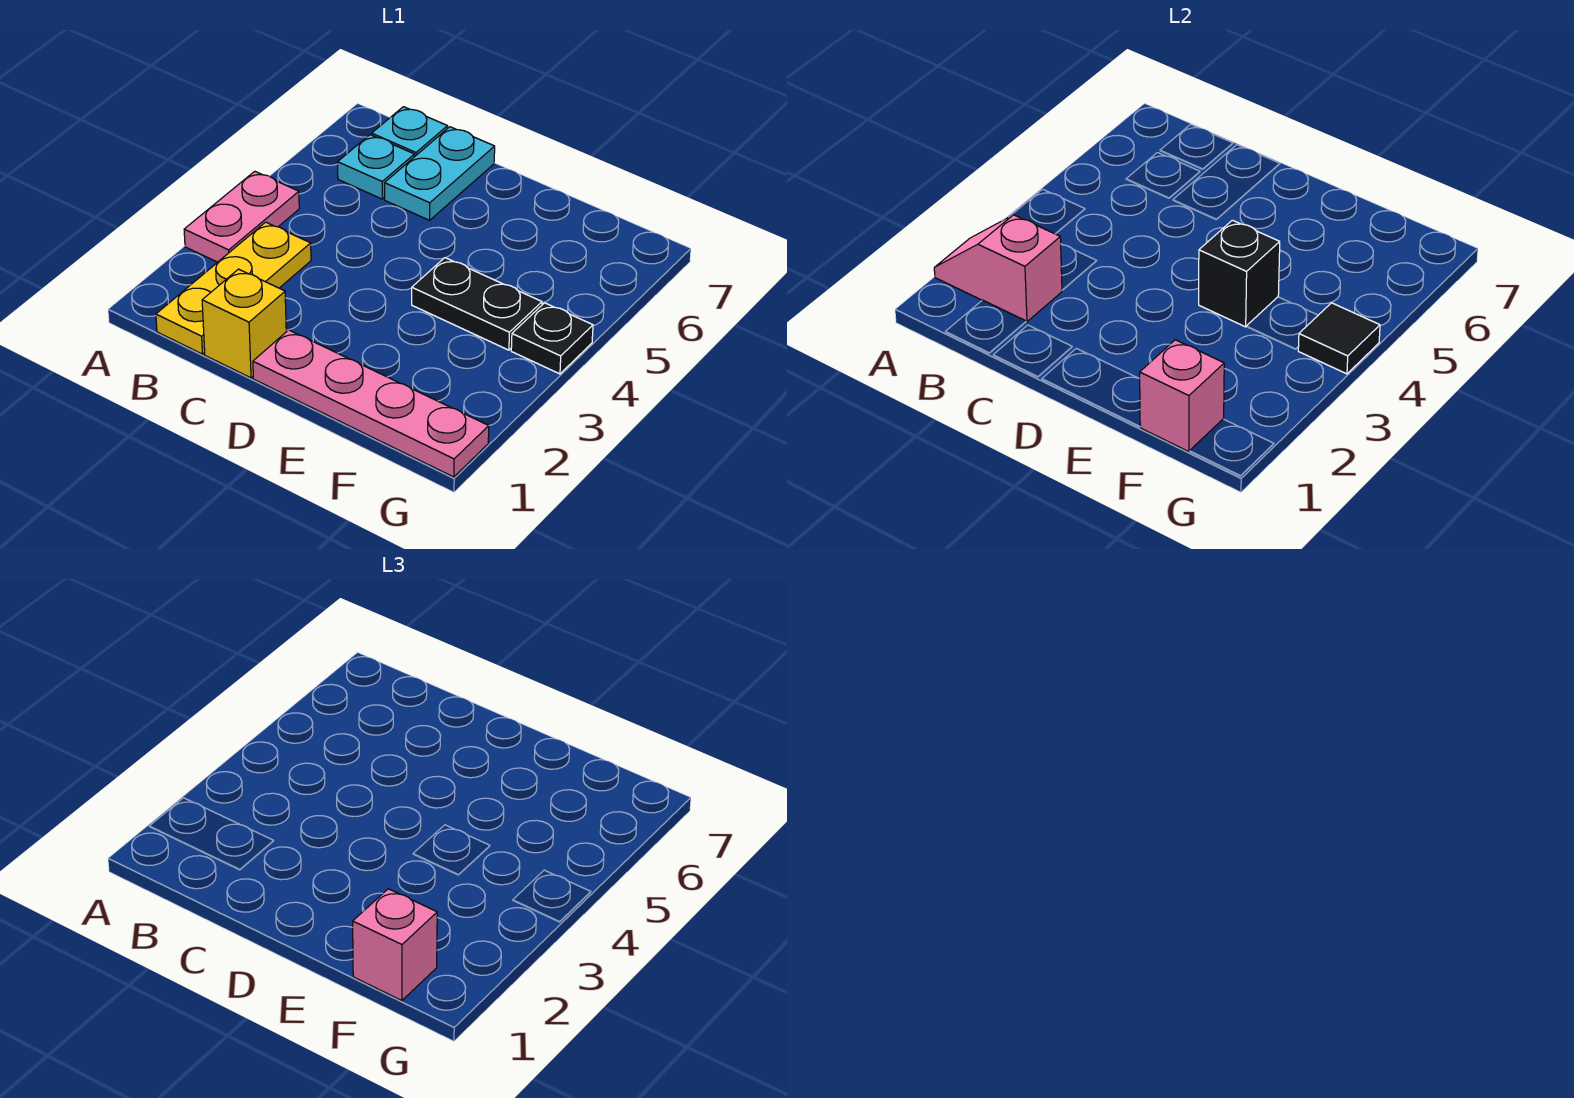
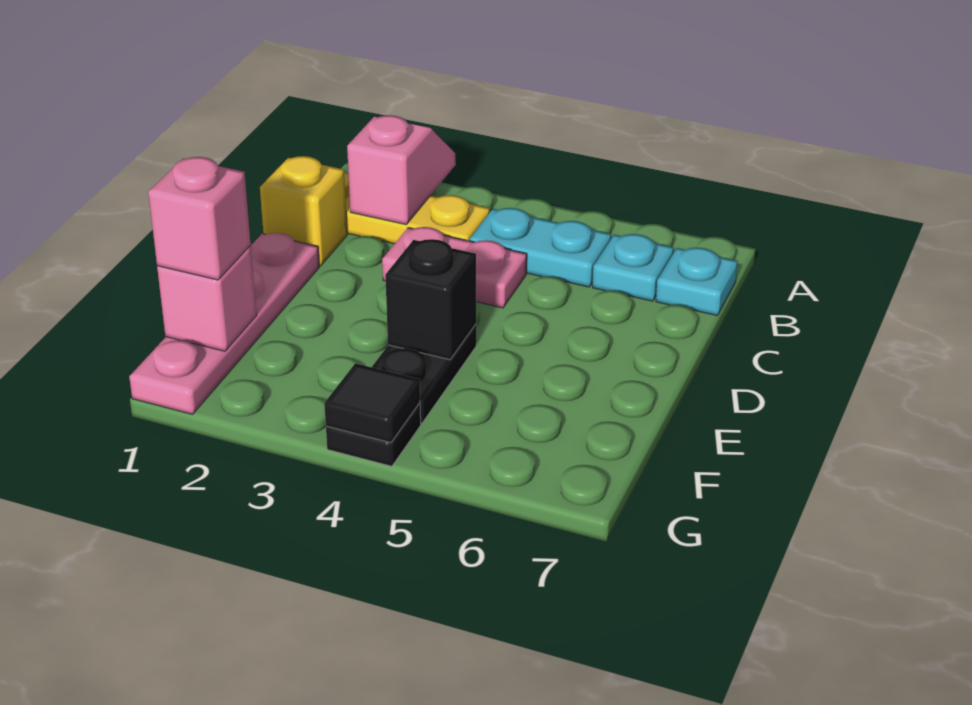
pink 1x2 plate [184,171,299,262] -> pink 1x2 plate moved to [382,227,527,308]
cyan 1x2 plate [385,127,495,220] -> cyan 1x2 plate moved to [469,208,611,287]

